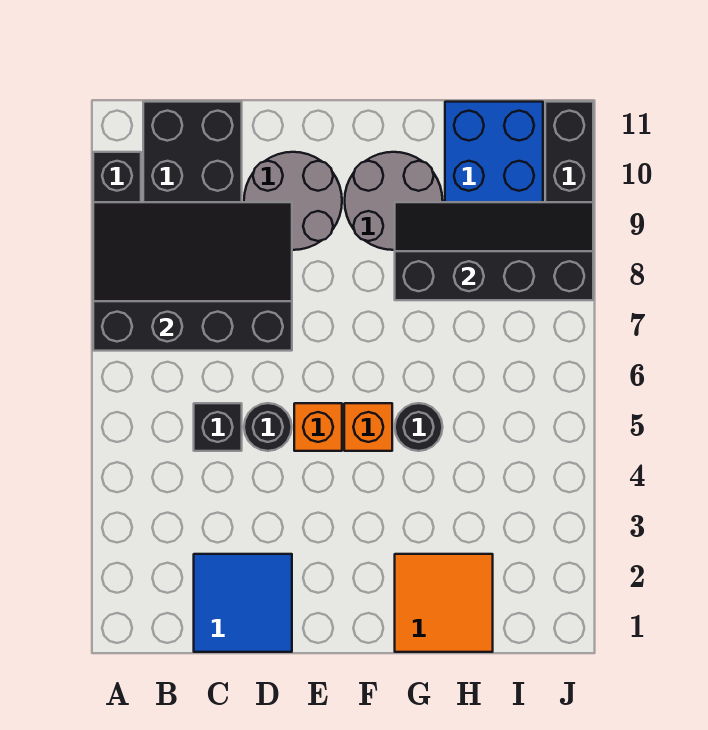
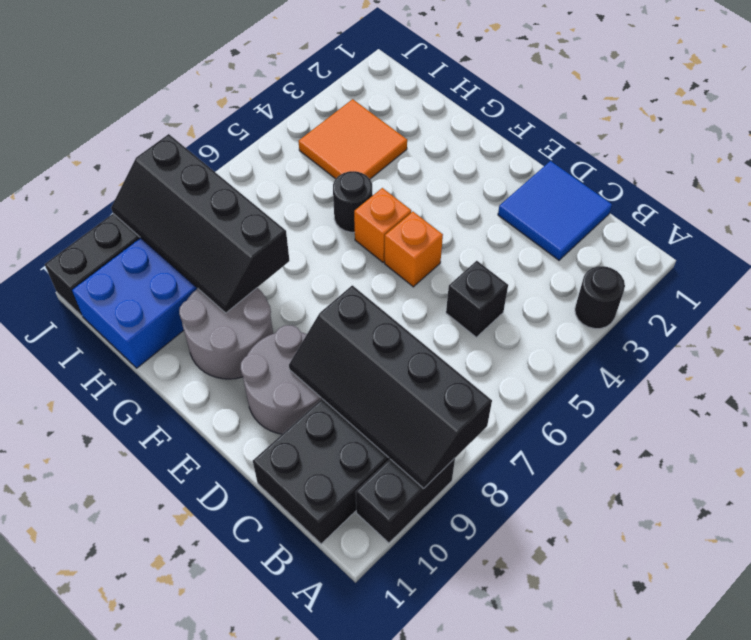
black 3x4 slope [93,202,292,351] -> black 2x4 slope [289,285,492,488]
black 1x1 round brick [244,403,292,451] -> black 1x1 round brick moved to [575,266,625,329]
orange 2x2 tile [395,554,493,652] -> orange 2x2 tile moved to [299,99,407,179]

